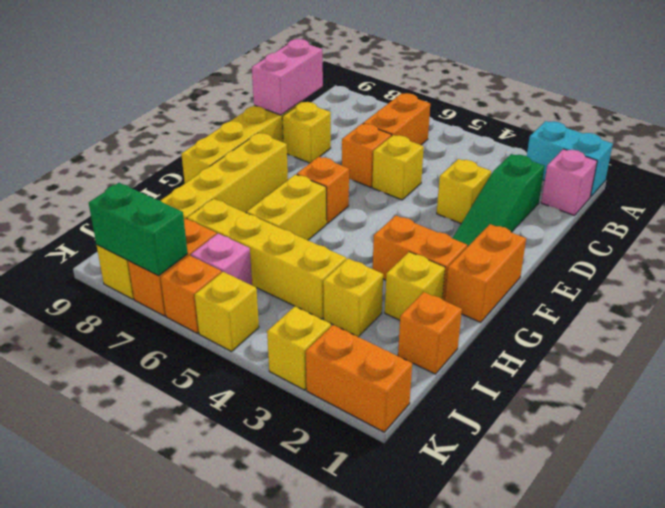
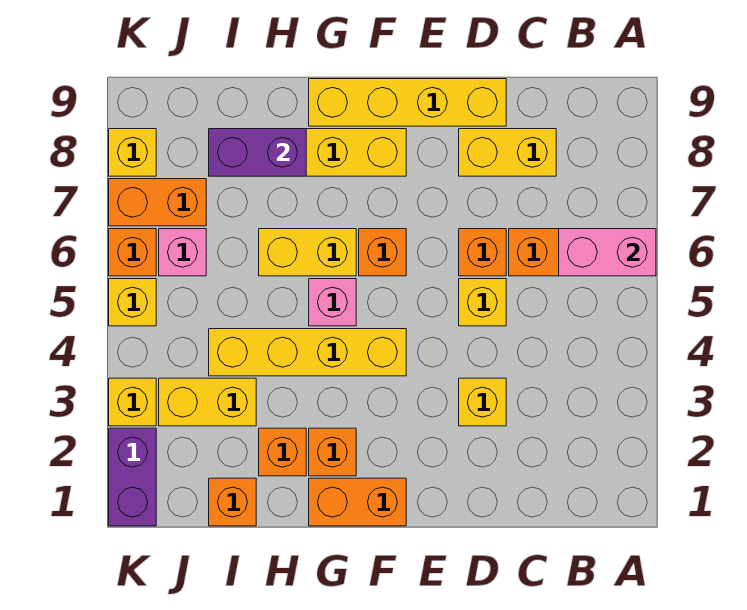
cyan 1x2 brick [527,121,613,197] -> none
pink 1x1 brick [541,149,597,215] -> pink 1x1 brick moved to [309,279,356,326]
green 1x3 slope [452,154,545,247] -> none
pink 1x2 brick [252,39,323,115] -> pink 1x2 brick moved to [559,229,656,276]
yellow 1x1 brick [282,102,331,163] -> yellow 1x2 brick [459,129,556,176]
orange 1x2 brick [373,216,467,301] -> orange 1x1 brick [309,428,356,476]
yellow 1x1 brick [385,252,445,320] -> orange 1x1 brick [259,428,306,476]
none -> purple 1x2 brick [209,129,306,176]
yellow 1x1 brick [323,258,383,337] -> yellow 1x2 brick [159,378,256,426]
yellow 1x4 brick [187,199,346,319] -> yellow 1x4 brick turned to [209,329,406,376]
orange 1x2 brick [306,325,412,432] -> purple 1x2 brick [109,428,156,526]
green 1x2 brick [89,183,188,276] -> none

